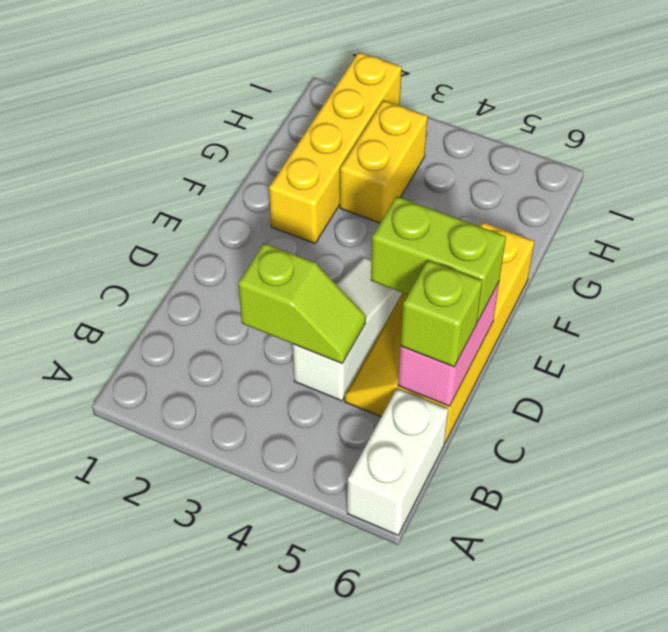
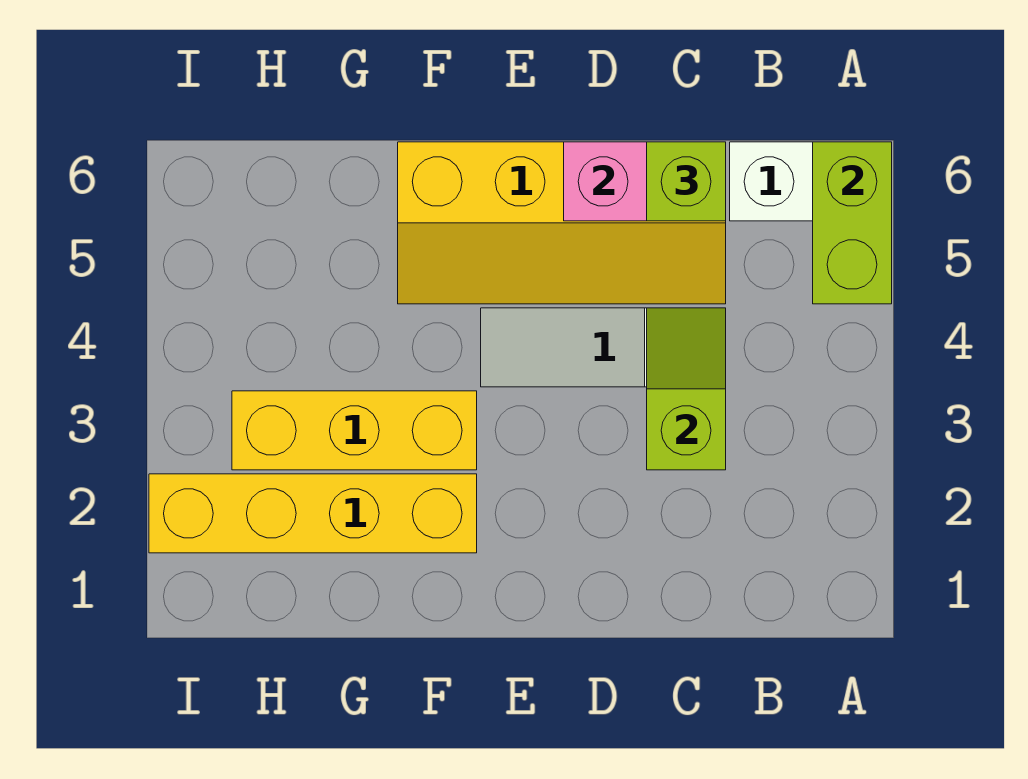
lime 1x2 brick [371,196,506,321] -> lime 1x2 brick moved to [813,142,892,304]
yellow 1x2 brick [340,101,428,223] -> yellow 1x3 brick [232,391,477,470]

